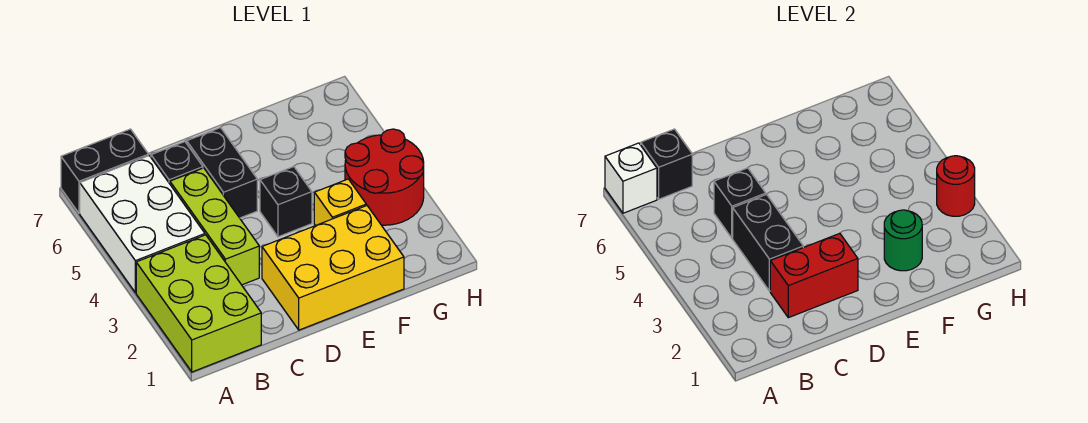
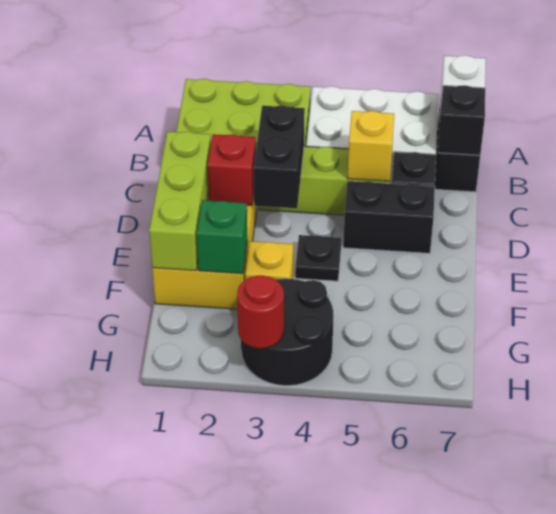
red 1x2 brick [770,233,858,318] -> red 1x1 brick [208,134,256,206]
black 1x2 brick [733,194,803,291] -> black 1x2 brick turned to [254,105,305,208]
black 1x1 brick [714,168,766,238] -> yellow 1x1 brick [348,111,394,181]
none -> lime 1x3 brick [149,132,211,271]
black 1x1 brick [260,166,312,237] -> black 1x1 plate [295,235,341,281]
green 1x1 round brick [884,210,922,271] -> green 1x1 brick [197,200,247,274]
red 2x2 round brick [345,129,424,225] -> black 2x2 round brick [241,279,334,386]

